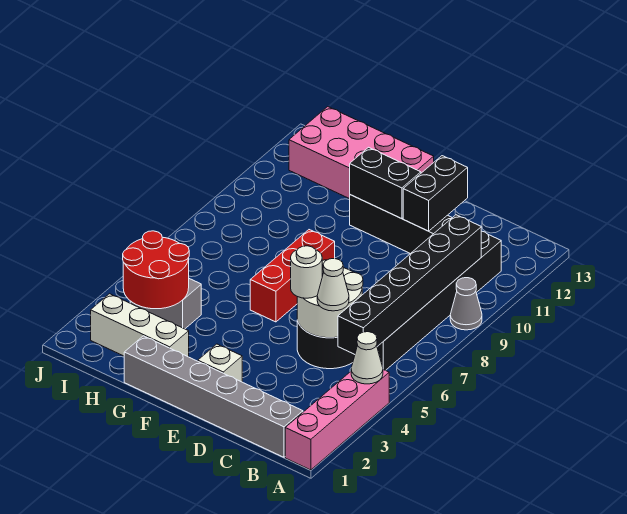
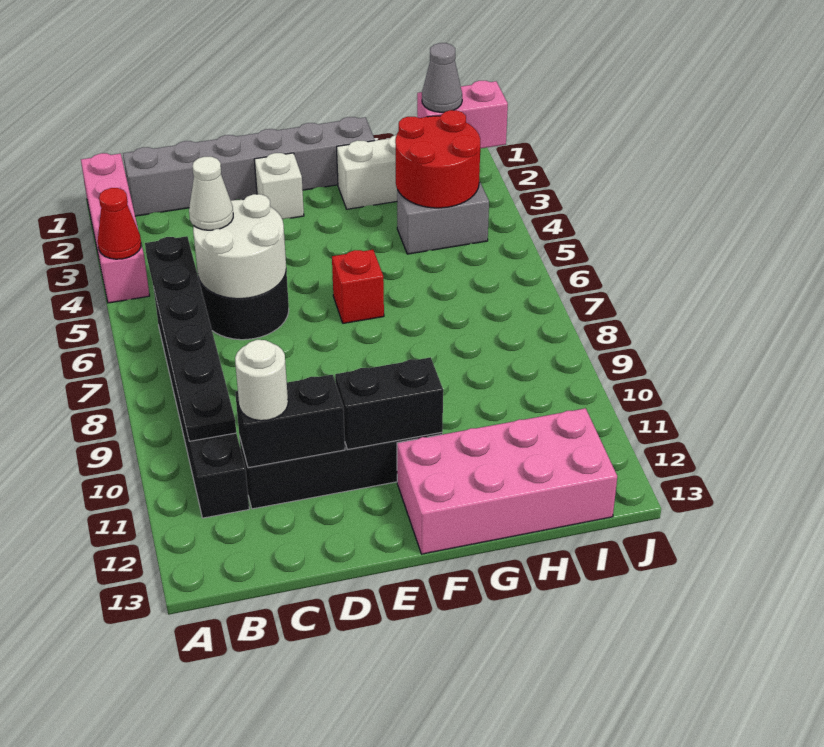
white 1x1 cone [351,332,383,384] -> red 1x1 cone [98,188,141,259]
grey 1x1 cone [450,278,482,330] -> grey 1x1 cone moved to [422,43,462,112]
black 1x6 brick [338,215,481,354] -> black 1x6 plate [145,236,236,441]
white 1x1 round brick [291,246,322,298] -> white 1x1 round brick moved to [235,340,288,421]
black 1x2 brick [403,156,468,231] -> black 1x2 brick turned to [235,375,345,468]
red 1x3 brick [250,230,335,322] -> red 1x1 brick [332,250,384,323]
none -> pink 1x2 brick [417,81,508,149]

